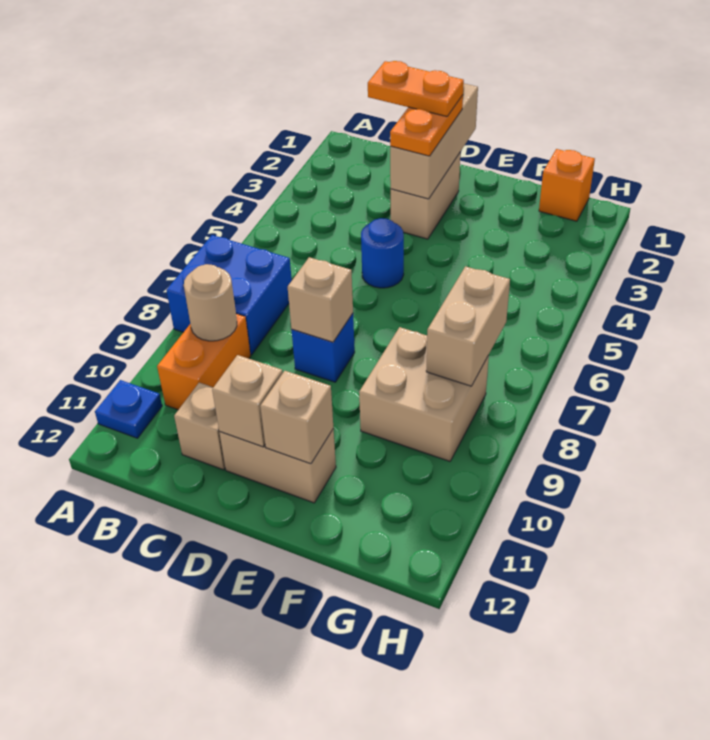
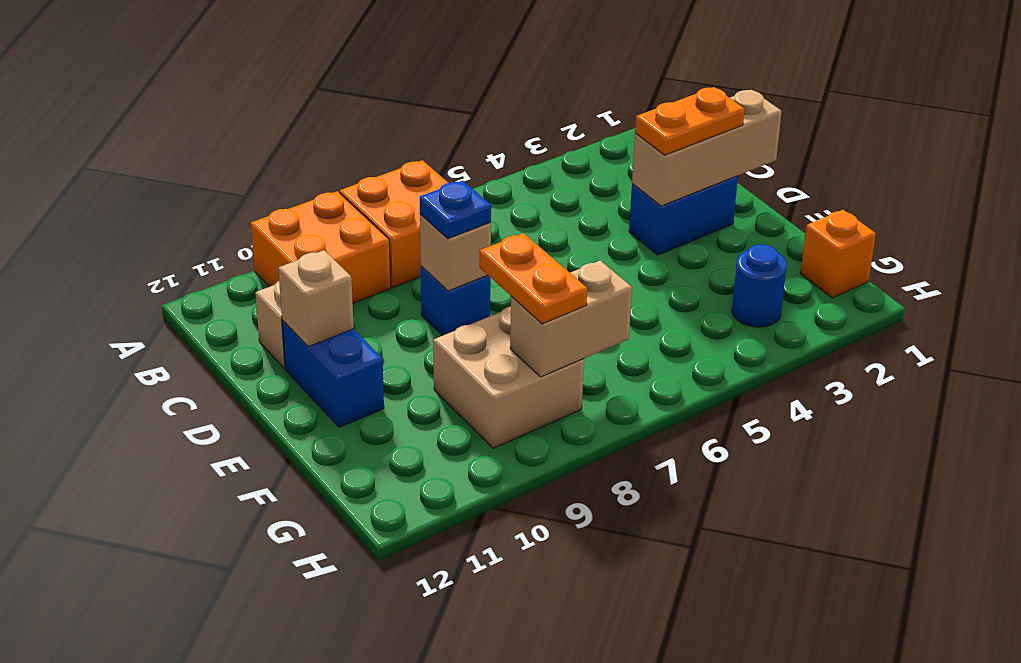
blue 2x2 brick [166,235,292,355] -> orange 2x2 brick [340,160,448,288]
blue 1x1 plate [95,380,162,438] -> blue 1x1 plate moved to [420,181,491,239]
orange 1x2 brick [157,314,251,410] -> orange 2x2 brick [251,191,391,303]
tan 1x1 round brick [184,264,237,341] -> none
orange 1x2 plate [368,61,464,116] -> orange 1x2 plate moved to [480,233,587,324]
tan 1x2 brick [391,153,460,239] -> blue 1x2 brick [629,176,738,255]
blue 1x1 round brick [361,218,404,288] -> blue 1x1 round brick moved to [732,245,787,327]
tan 1x2 brick [219,429,336,503] -> blue 1x2 brick [282,320,384,428]
tan 1x1 brick [260,371,333,464] -> none

